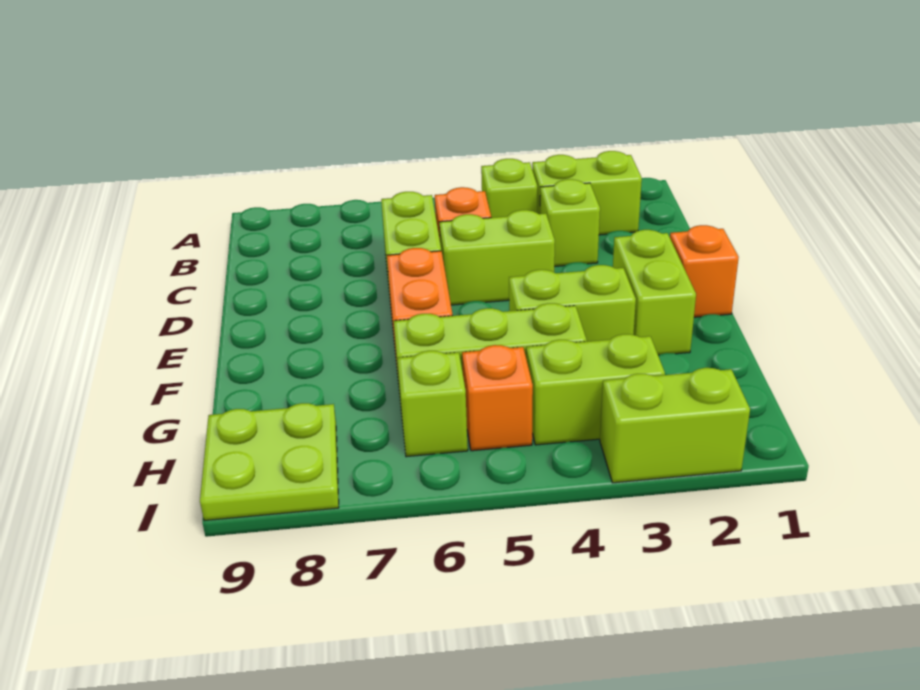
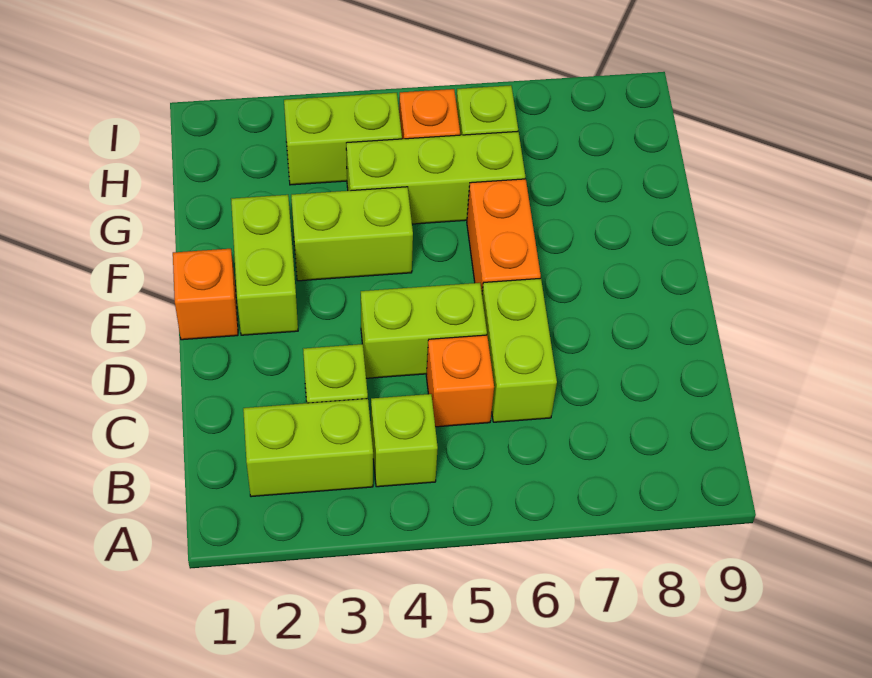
lime 2x2 plate [200,403,339,521] -> none
lime 1x2 brick [600,368,750,483] -> none

